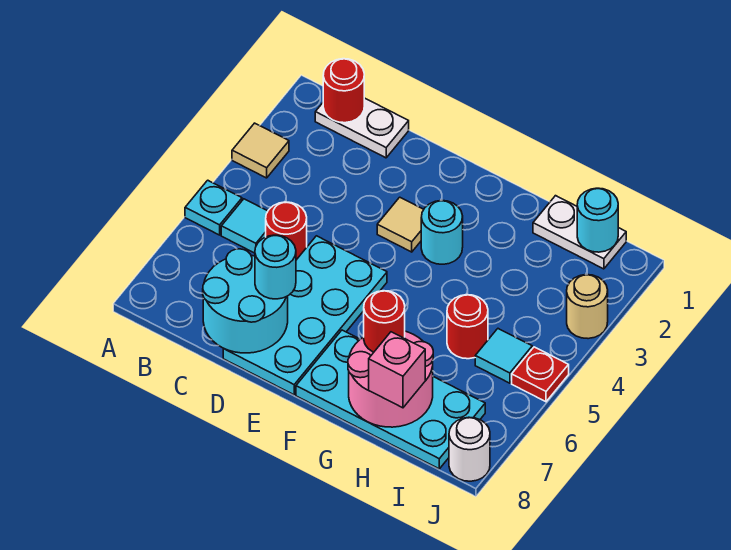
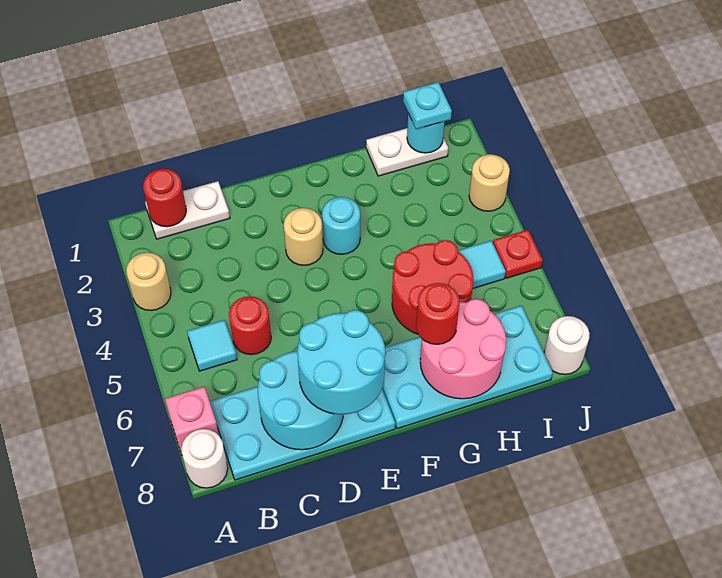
tan 1x1 tile [232,123,289,178] -> tan 1x1 round brick [126,253,171,310]
cyan 1x1 plate [185,180,242,235] -> cyan 1x1 plate moved to [403,82,452,129]
none -> white 1x1 round brick [181,429,228,488]
cyan 2x4 plate [223,236,387,395] -> cyan 2x4 plate turned to [210,387,395,480]
cyan 1x1 round brick [255,235,296,299] -> cyan 2x2 round brick [297,310,385,414]
tan 1x1 tile [377,197,424,252] -> tan 1x1 round brick [284,208,323,265]
red 1x1 round brick [447,295,488,359] -> red 2x2 round brick [392,240,473,334]
pink 1x1 brick [369,332,425,408] -> pink 1x1 brick moved to [165,387,219,455]

